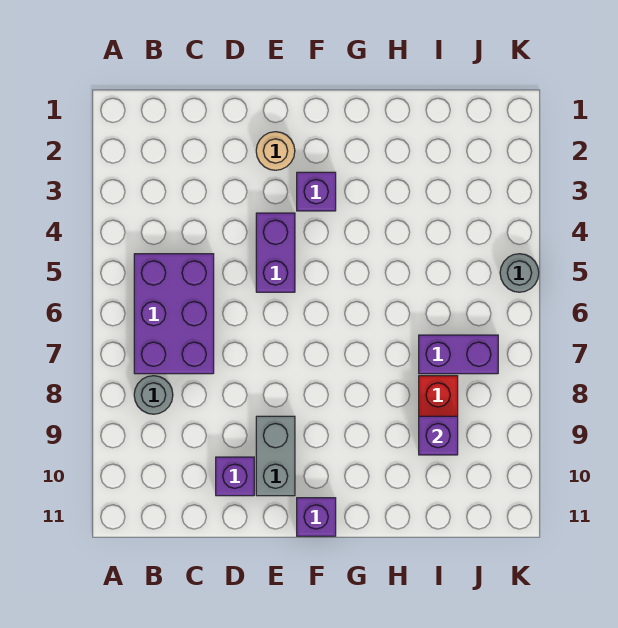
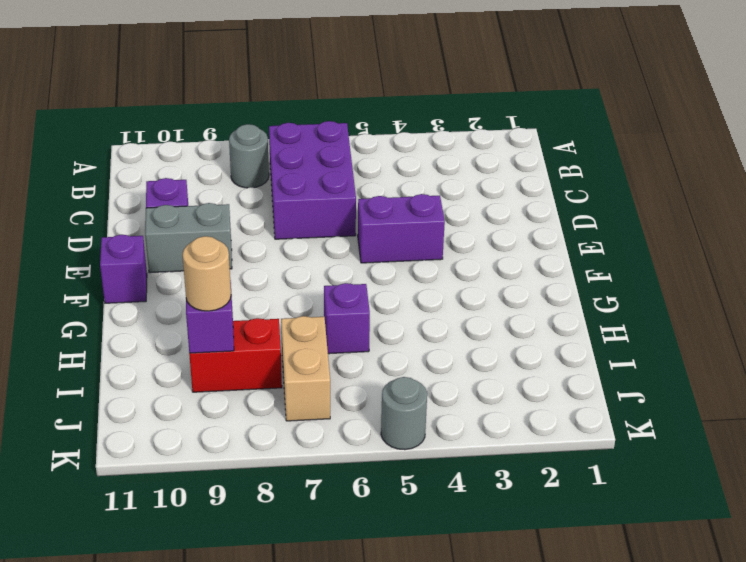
purple 2x3 brick [134,254,214,374] -> purple 2x3 brick turned to [269,121,356,239]
tan 1x1 round brick [256,132,295,170] -> tan 1x1 round brick moved to [183,236,231,311]
purple 1x1 brick [297,172,336,211] -> purple 1x1 brick moved to [324,283,370,354]
purple 1x2 brick [419,335,498,374] -> tan 1x2 brick [281,316,330,421]

